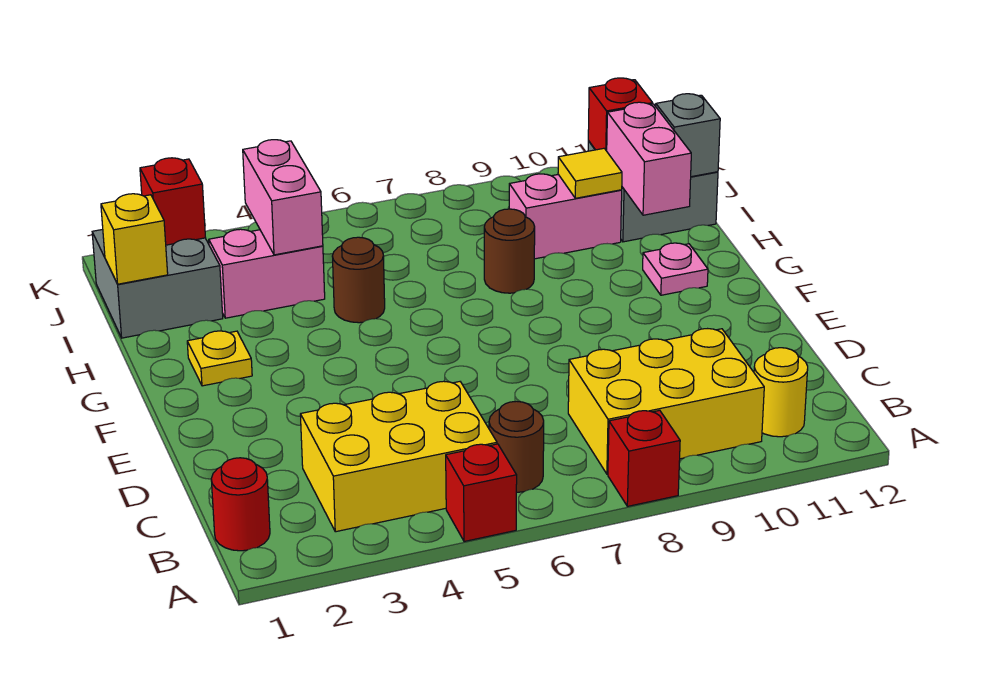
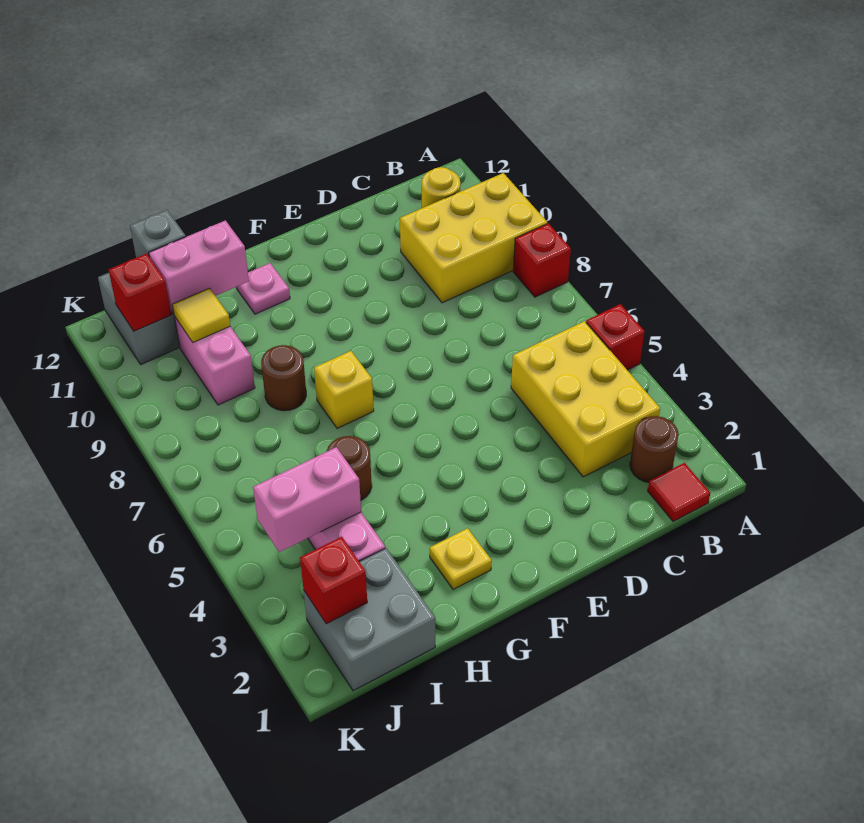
red 1x1 round brick [211,458,270,551] -> red 1x1 tile [648,463,710,522]
brown 1x1 round brick [489,401,544,492] -> brown 1x1 round brick moved to [630,416,679,482]
yellow 2x3 brick [568,329,764,474] -> yellow 2x3 brick turned to [400,173,547,303]
yellow 1x1 brick [101,194,168,284] -> yellow 1x1 brick moved to [314,351,374,429]

